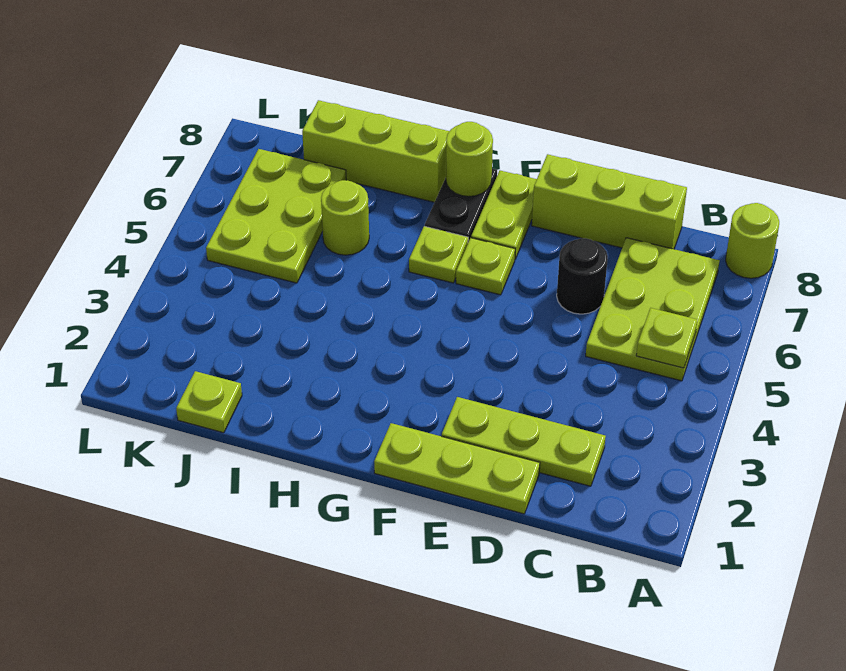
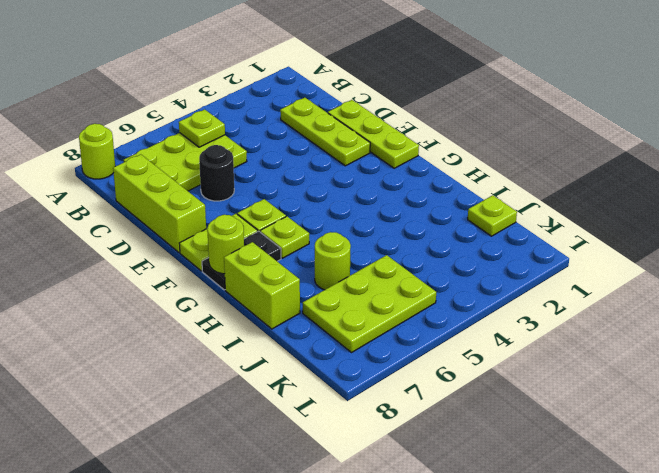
lime 1x3 brick [302,100,449,202] -> lime 1x2 brick [224,242,300,329]

